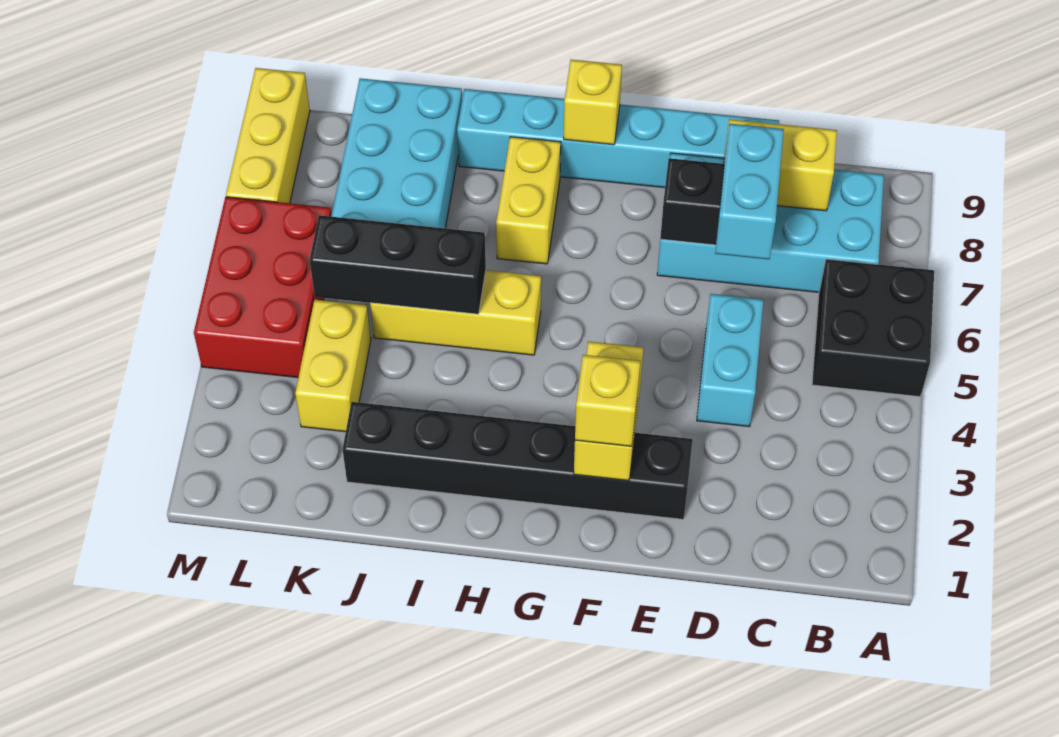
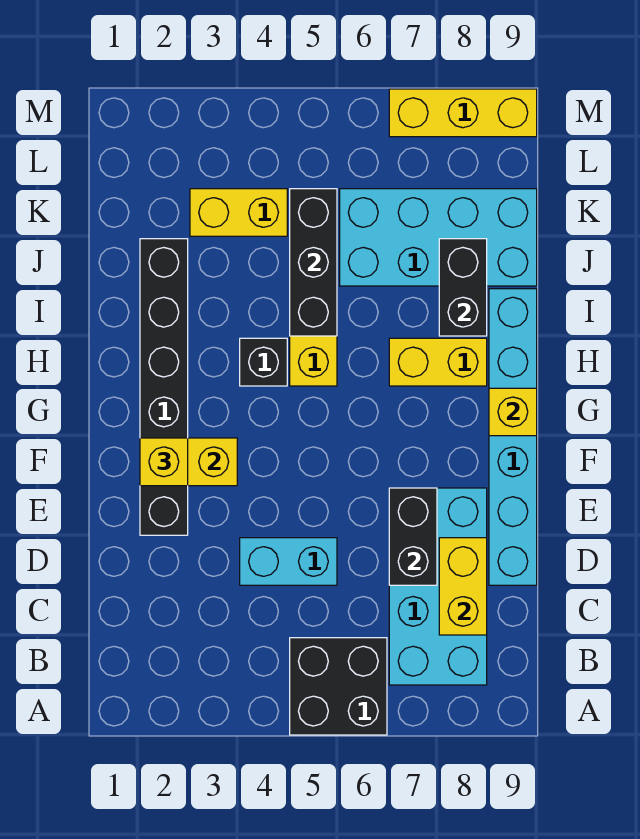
cyan 1x2 brick [715,124,784,259] -> none
none -> black 1x1 brick [240,338,287,386]
none -> black 1x2 brick [439,239,487,336]
red 2x3 brick [194,197,331,378] -> none

